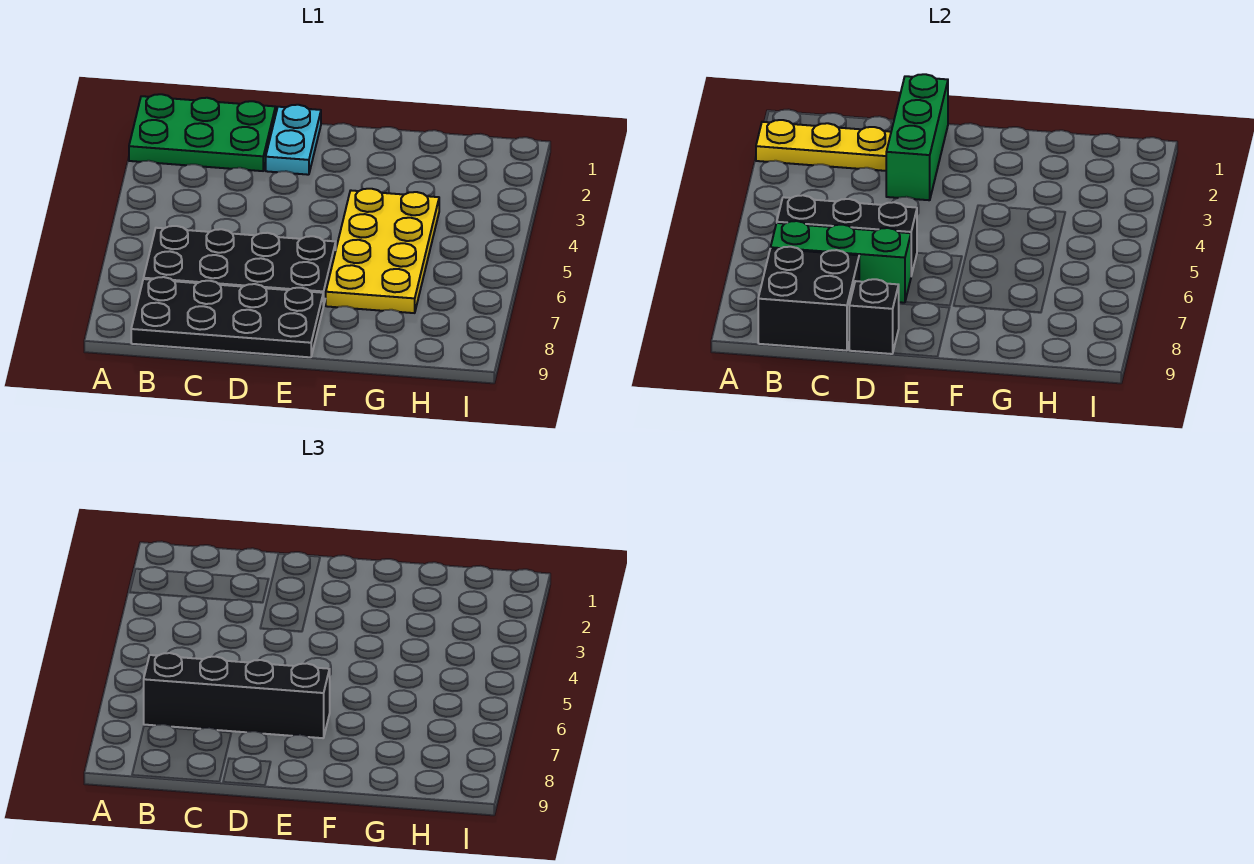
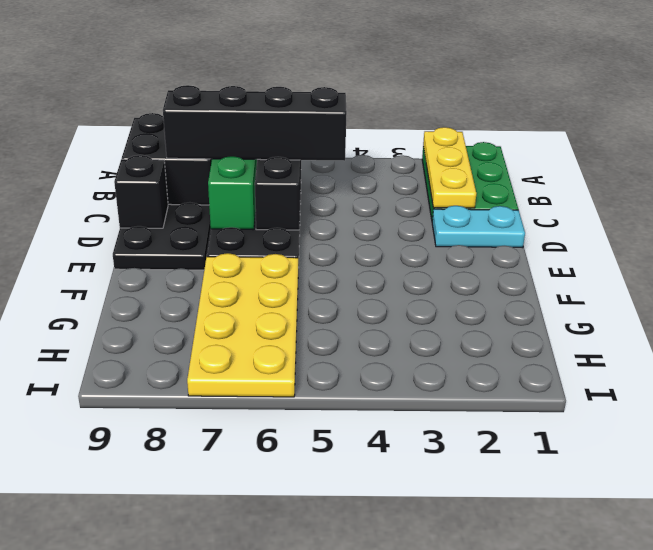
black 1x4 brick [144,653,330,738] -> black 1x4 brick turned to [163,85,347,161]
green 1x3 brick [886,74,948,200] -> none
yellow 2x4 plate [326,189,439,313] -> yellow 2x4 plate turned to [187,253,298,397]

